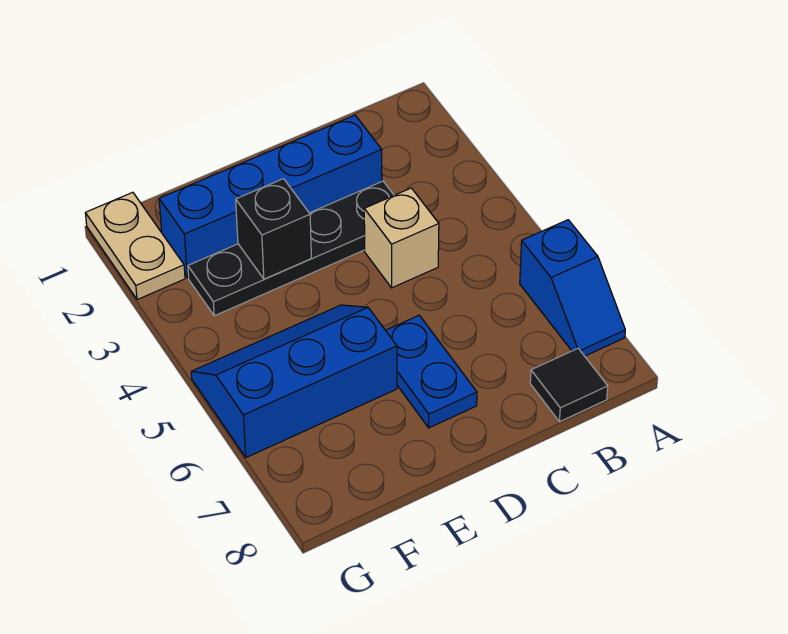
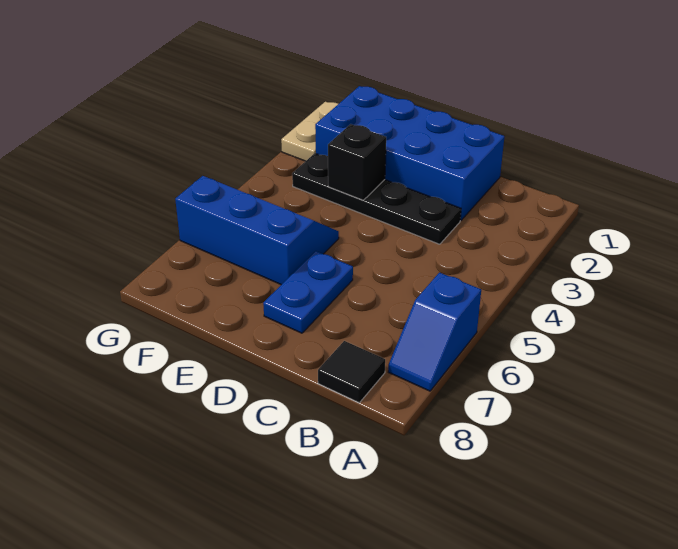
blue 1x4 brick [159,115,382,278] -> blue 2x4 brick [315,86,505,220]
tan 1x1 brick [364,188,439,288] -> none

